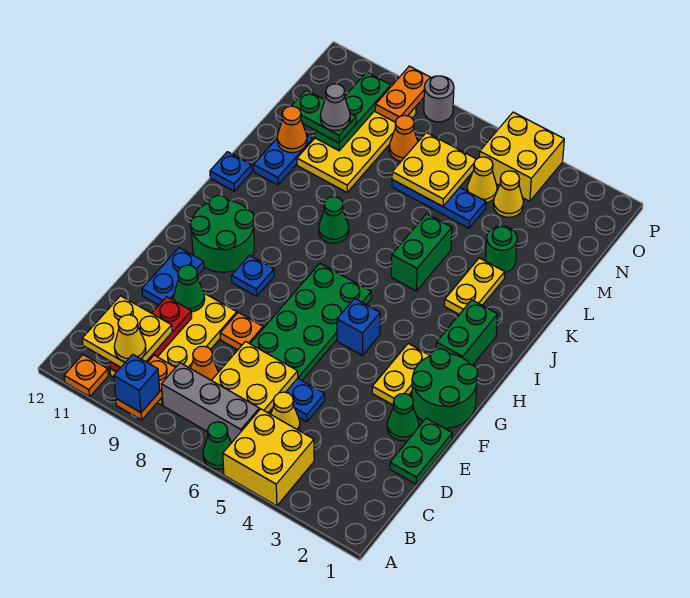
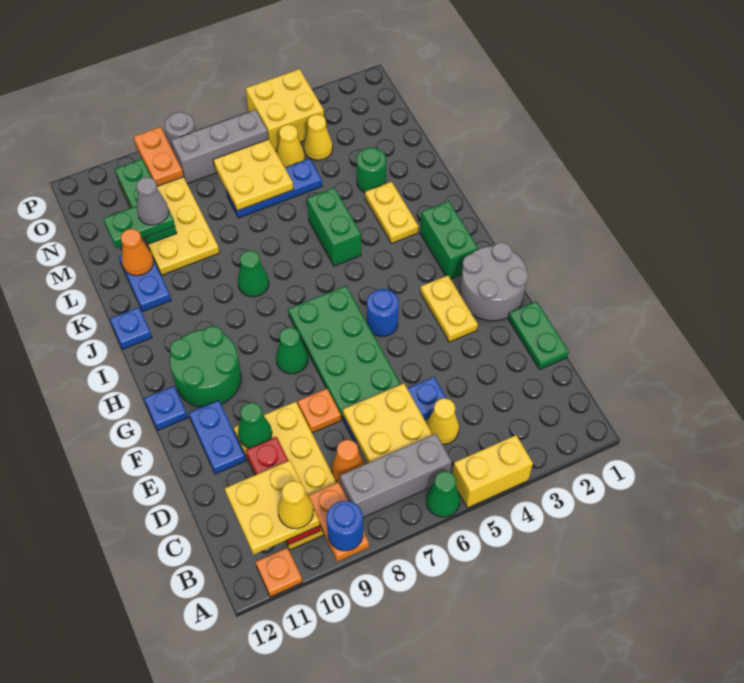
yellow 2x2 brick [223,409,314,506] -> yellow 1x2 brick [453,435,533,508]
blue 1x1 brick [114,354,160,413] -> blue 1x1 round brick [327,501,363,551]
green 1x1 cone [387,393,419,441] -> green 1x1 cone moved to [276,327,308,374]
green 2x2 round brick [412,349,478,428] -> grey 2x2 round brick [460,242,528,321]
blue 1x1 brick [337,298,380,355] -> blue 1x1 round brick [367,289,399,336]
blue 1x1 plate [232,255,274,296] -> blue 1x1 plate moved to [144,386,188,430]
orange 1x1 cone [389,115,418,161] -> none
none -> grey 1x3 brick [171,110,268,184]

